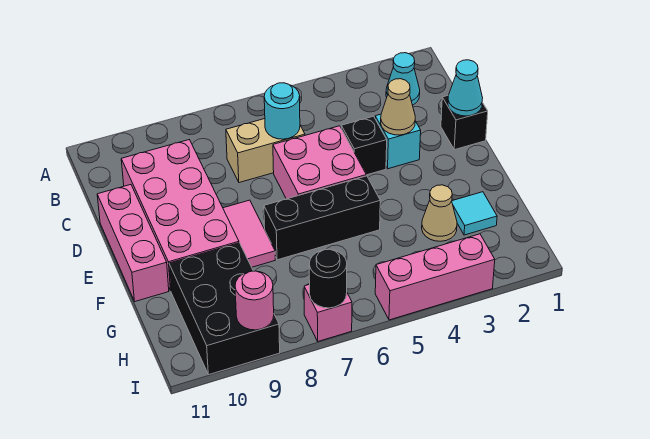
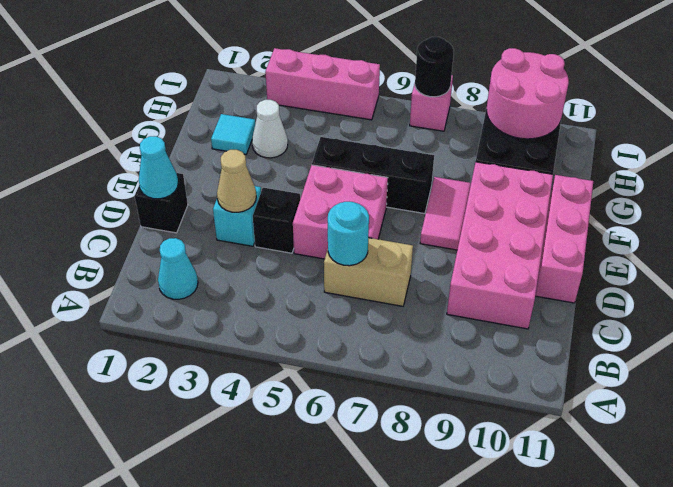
tan 1x1 cone [422,185,457,241] -> white 1x1 cone [252,100,288,158]
pink 1x1 round brick [235,271,274,330] -> pink 2x2 round brick [486,48,569,139]

